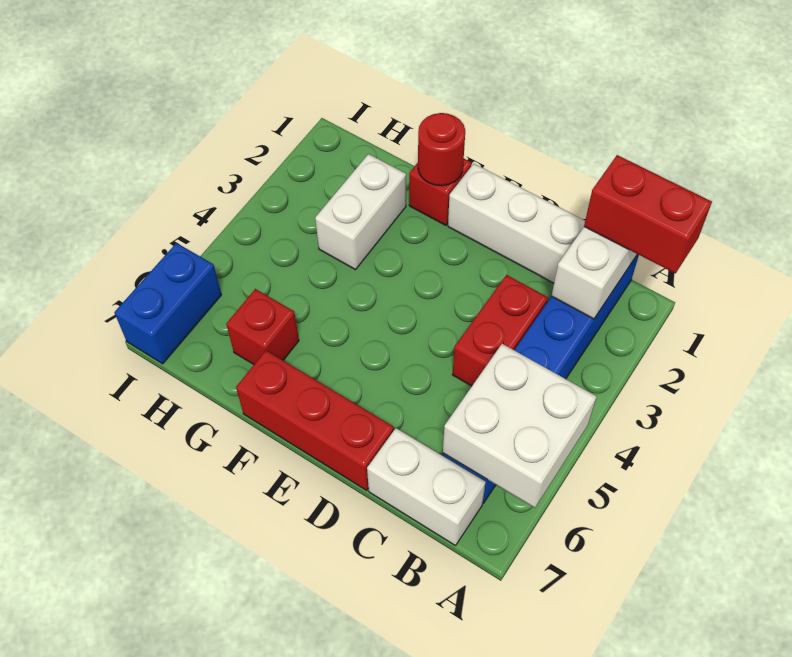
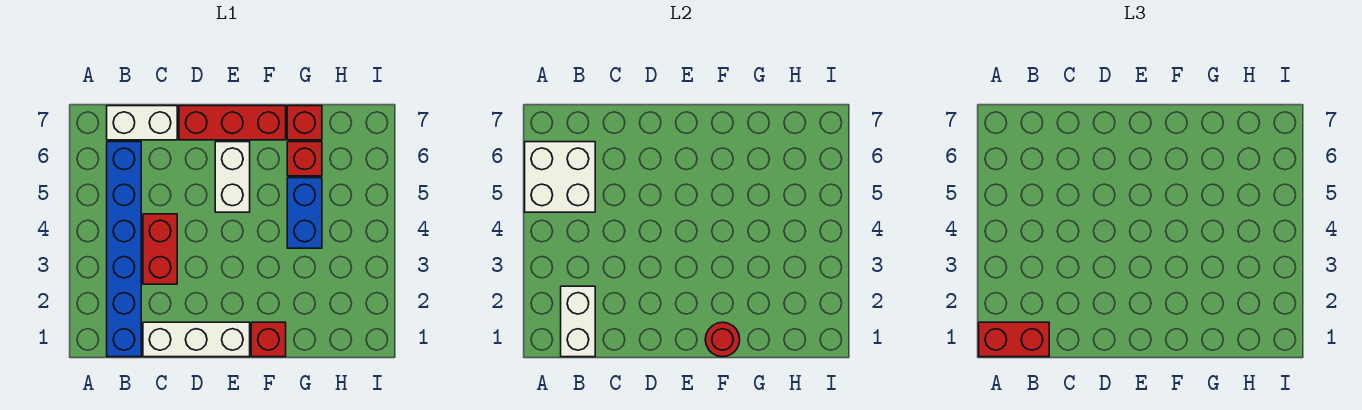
white 1x2 brick [315,154,406,270] -> white 1x2 brick moved to [215,142,250,212]
none -> red 1x1 brick [287,106,322,140]
blue 1x2 brick [114,243,221,364] -> blue 1x2 brick moved to [287,178,322,248]

